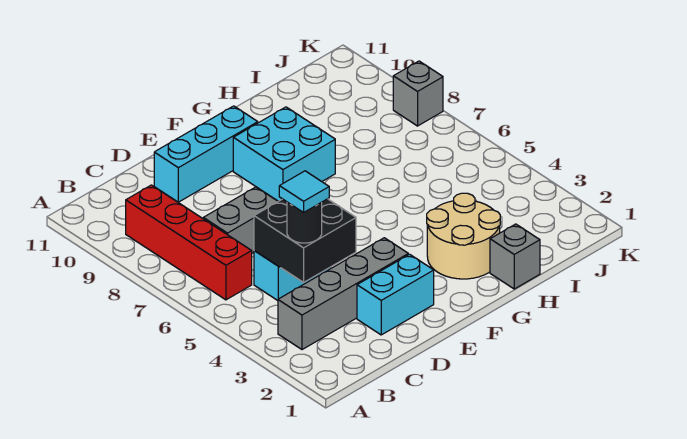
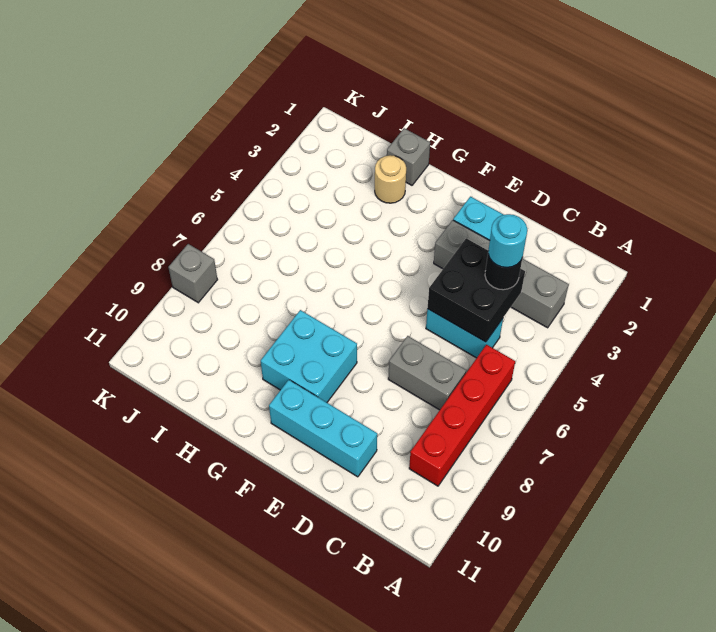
cyan 1x1 tile [279,171,329,212] -> cyan 1x1 round brick [488,214,527,268]
tan 2x2 round brick [427,193,500,279] -> tan 1x1 round brick [375,155,406,203]

